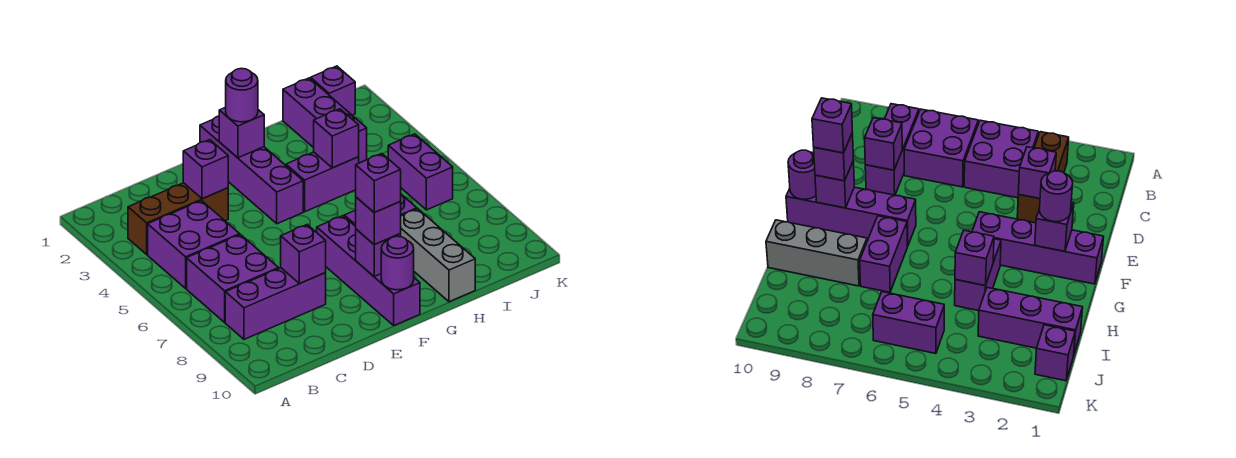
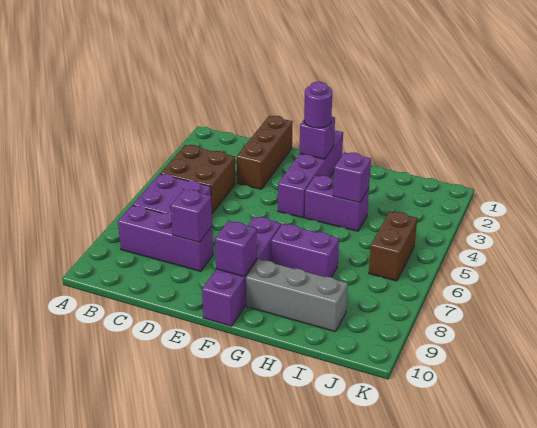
brown 1x3 brick [128,183,228,254] -> brown 1x3 brick turned to [237,116,293,189]
purple 2x2 brick [148,201,240,288] -> brown 2x2 brick [160,145,235,213]
purple 1x1 brick [183,140,228,199] -> none
purple 1x1 brick [356,197,401,245] -> none
purple 1x1 brick [356,154,401,212] -> none
purple 1x1 round brick [381,236,414,290] -> none
grey 1x3 brick [400,209,475,302] -> grey 1x3 brick turned to [246,259,348,332]
purple 1x3 brick [283,78,367,163] -> none
purple 1x1 brick [311,66,355,115] -> none
purple 1x2 brick [388,134,453,210] -> brown 1x2 brick [369,211,417,281]

